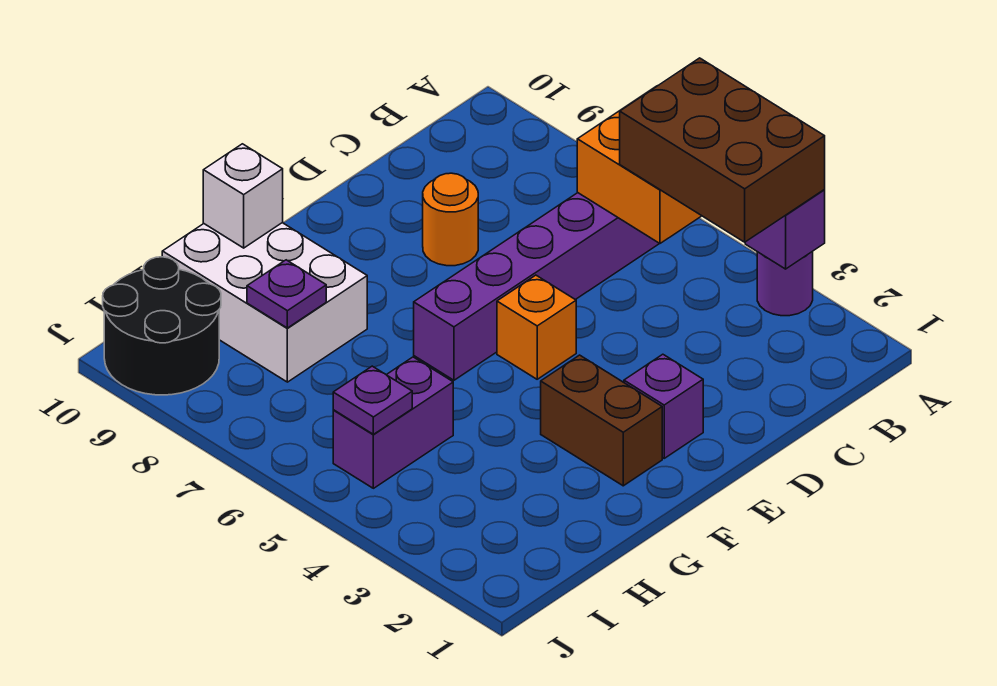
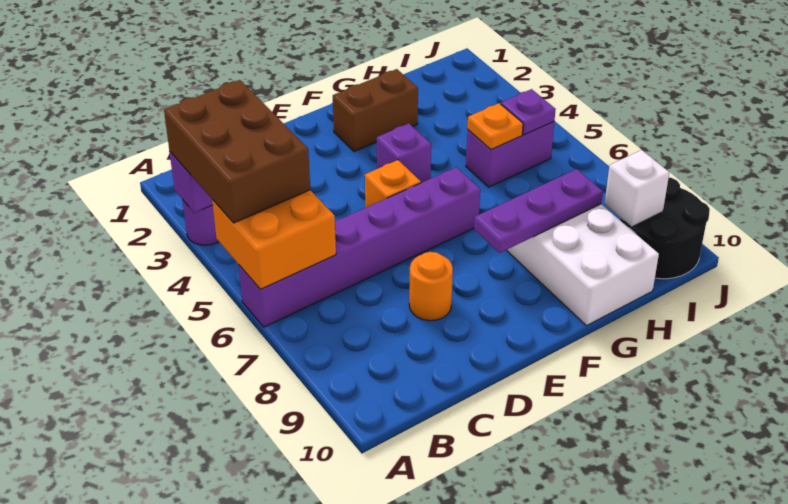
purple 1x1 brick [624,354,703,458] -> purple 1x1 brick moved to [377,123,431,183]
brown 1x2 brick [541,355,662,486] -> brown 1x2 brick turned to [333,69,418,152]
white 1x1 brick [203,144,283,248] -> white 1x1 brick moved to [604,150,669,227]
none -> orange 1x1 plate [467,103,523,150]
purple 1x1 plate [247,260,326,328] -> purple 1x3 plate [474,169,603,253]

